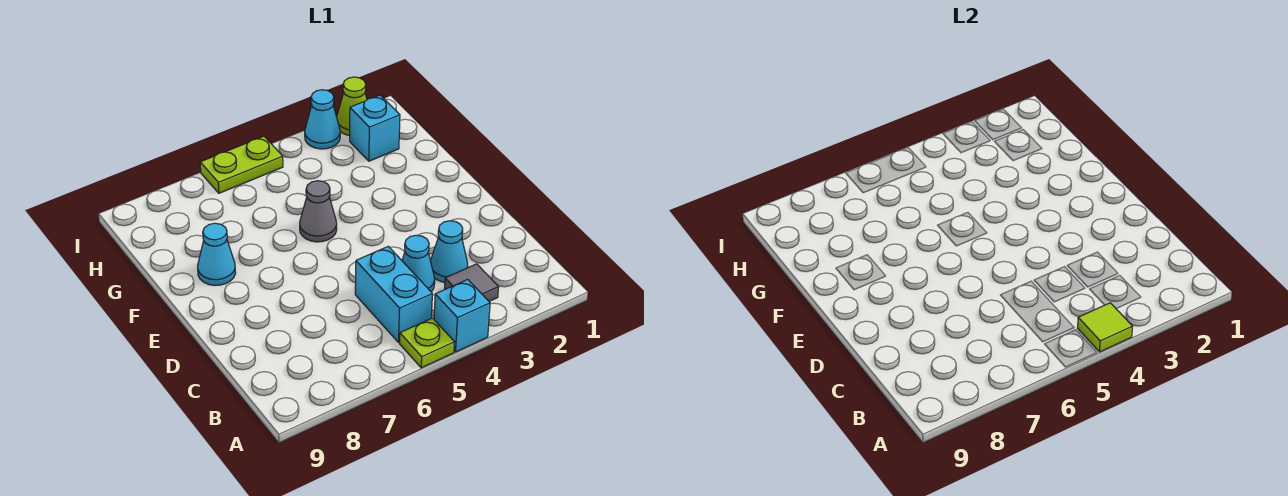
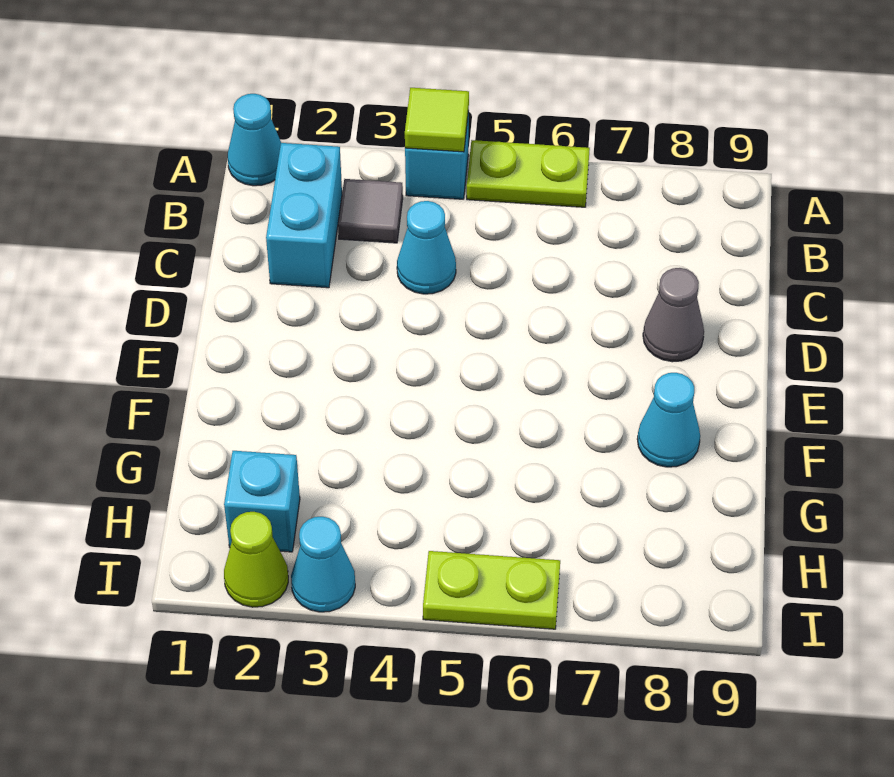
lime 1x1 plate [400,318,454,368] -> lime 1x2 plate [467,140,590,207]
cyan 1x2 brick [355,246,432,343] -> cyan 1x2 brick moved to [266,143,342,288]
cyan 1x1 cone [430,221,468,282] -> cyan 1x1 cone moved to [228,94,281,186]
grey 1x1 cone [300,181,337,242] -> grey 1x1 cone moved to [643,268,704,362]

